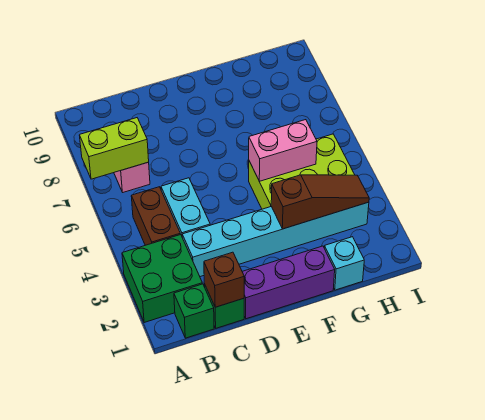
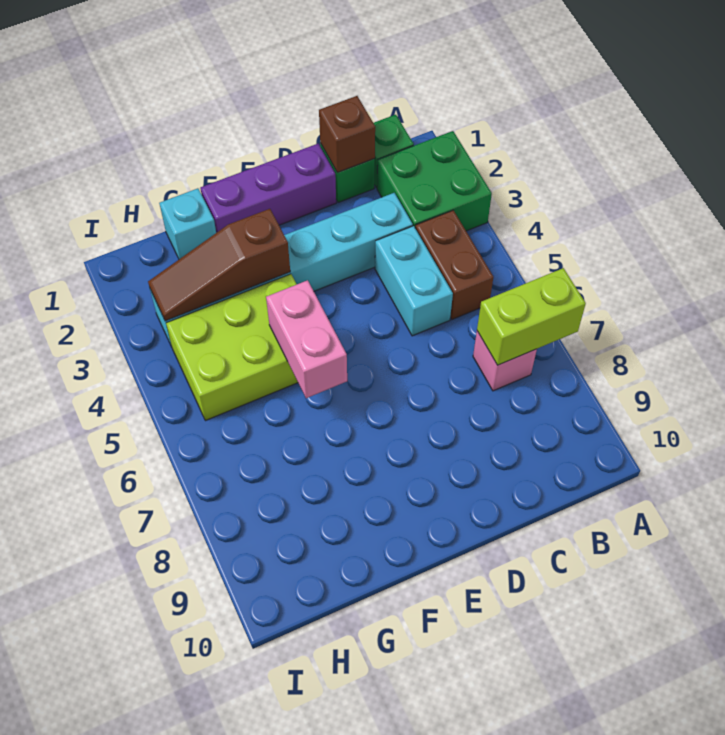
pink 1x2 brick [249,120,317,181] -> pink 1x2 brick turned to [266,280,347,398]

